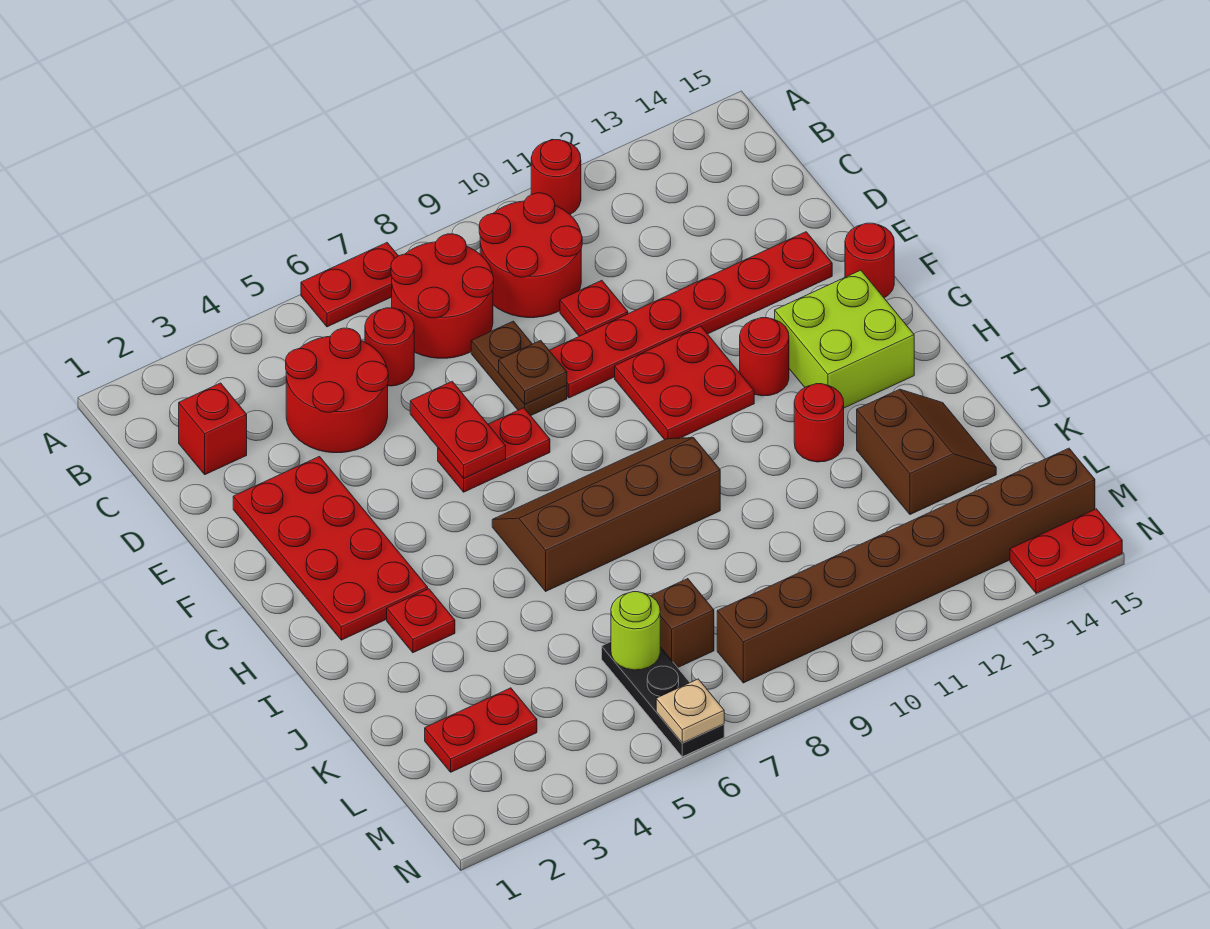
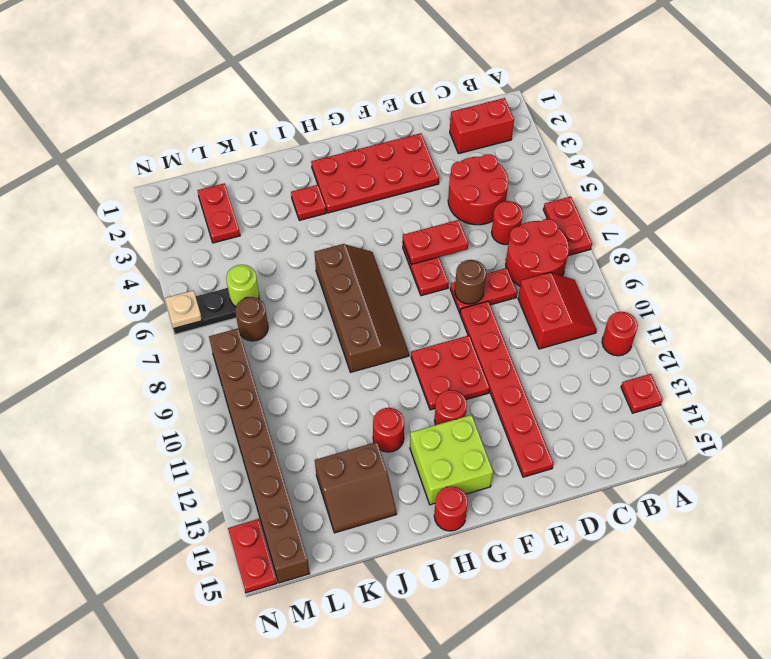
red 2x2 round brick [479,193,582,318] -> red 2x2 slope [518,272,596,349]
red 1x1 brick [179,383,247,475] -> red 1x2 brick [450,98,514,154]
brown 1x2 plate [471,321,567,416] -> red 1x2 plate [450,268,517,313]
red 1x1 plate [560,280,628,336] -> red 1x1 plate moved to [621,374,663,413]
brown 1x1 plate [499,340,567,404] -> brown 1x1 round brick [455,260,486,304]
red 1x1 round brick [845,223,894,298] -> red 1x1 round brick moved to [434,486,468,531]
brown 1x1 brick [651,579,714,667] -> brown 1x1 round brick [235,297,268,341]

